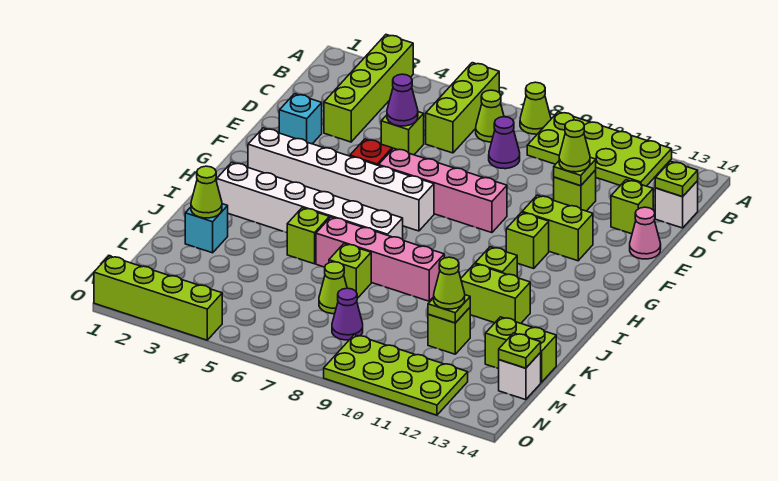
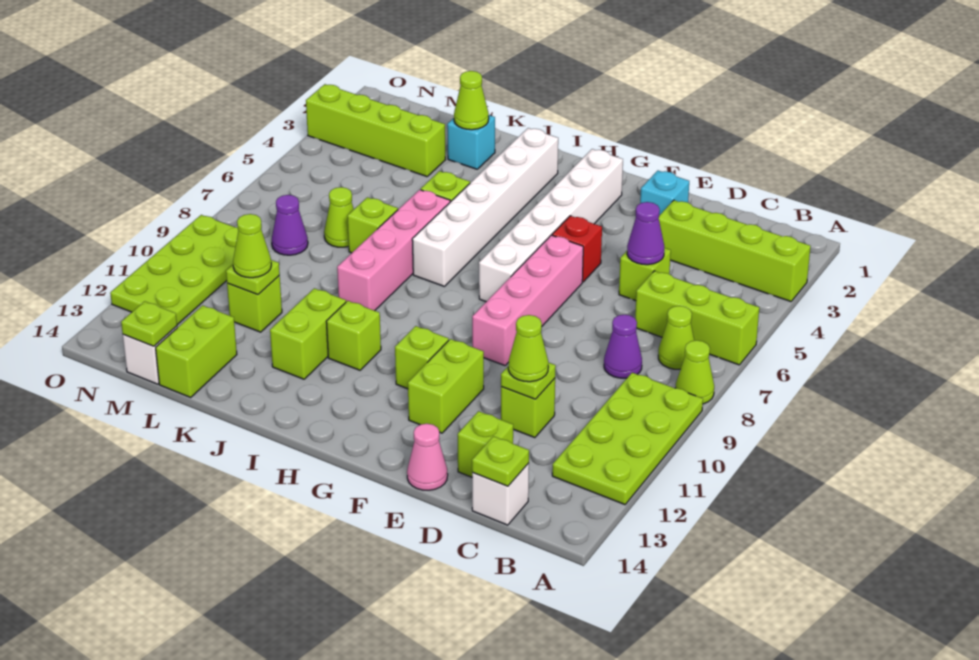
lime 1x4 brick [94,256,222,340] -> lime 1x4 brick turned to [306,84,445,177]

